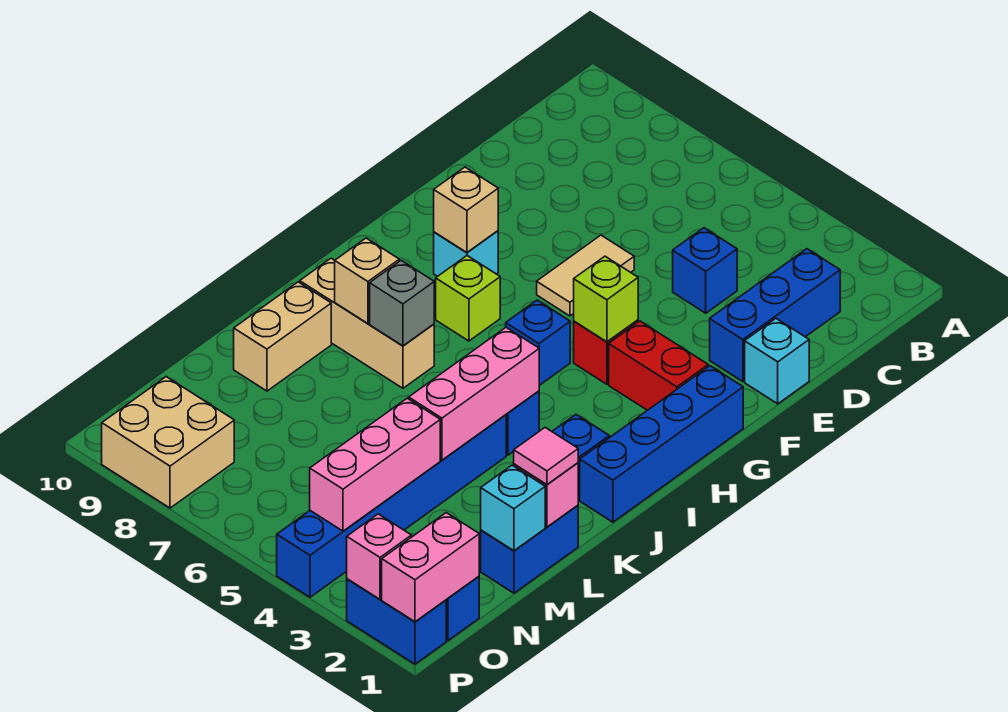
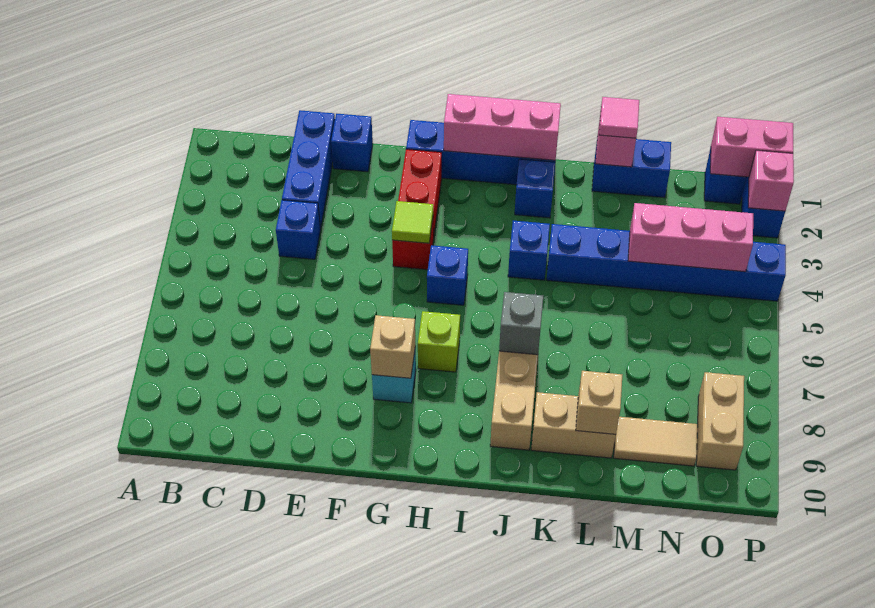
blue 1x3 brick [710,249,840,382] -> blue 1x3 brick turned to [282,110,335,228]
cyan 1x1 brick [745,319,809,404] -> blue 1x1 brick [331,114,373,172]
tan 1x2 tile [537,235,634,316] -> tan 1x2 tile moved to [614,417,697,466]
lime 1x1 brick [574,256,638,342] -> lime 1x1 tile [392,201,433,243]
pink 1x3 brick [409,327,539,460] -> pink 1x3 brick moved to [444,94,561,160]
tan 1x1 brick [335,238,399,323] -> tan 1x1 brick moved to [576,371,622,434]
cyan 1x1 brick [481,465,545,551] -> none
tan 2x2 brick [102,377,234,508] -> tan 1x2 brick [696,372,744,470]

